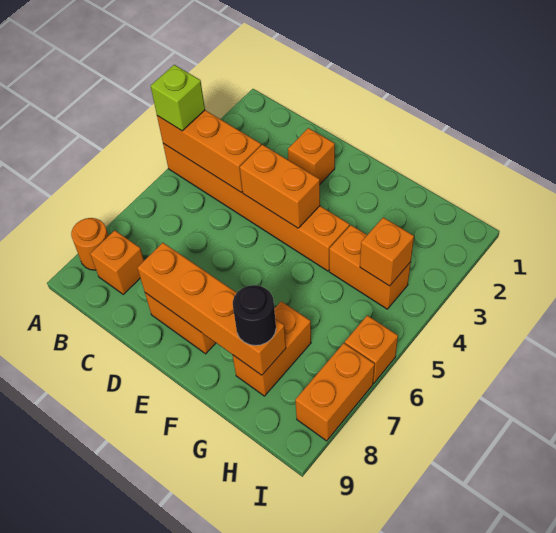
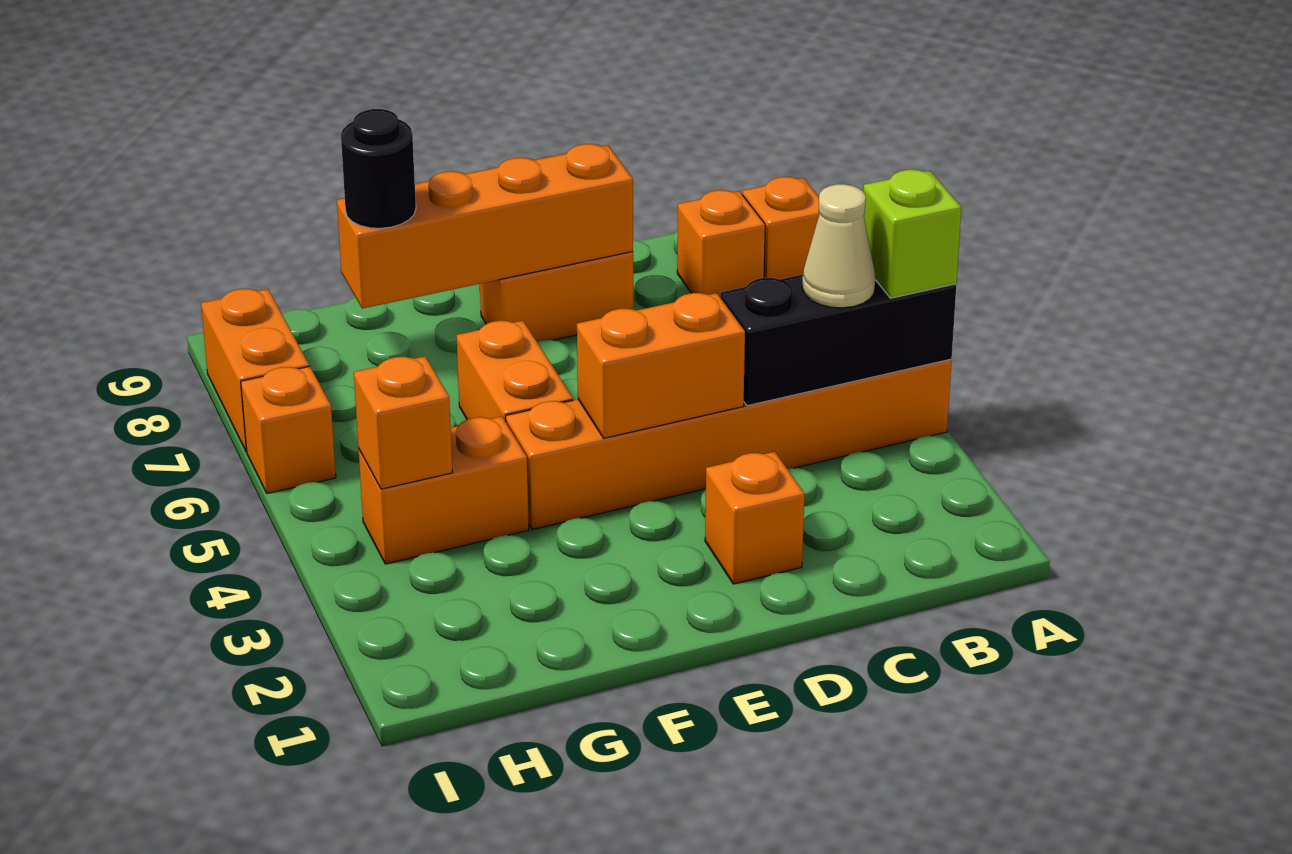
orange 1x3 brick [157,110,261,192] -> black 1x3 brick [720,274,956,406]
orange 1x1 round brick [71,218,108,270] -> orange 1x1 brick [742,177,819,279]
none -> tan 1x1 cone [802,184,875,308]
orange 1x2 brick [233,301,311,396] -> orange 1x2 brick moved to [456,321,573,422]

